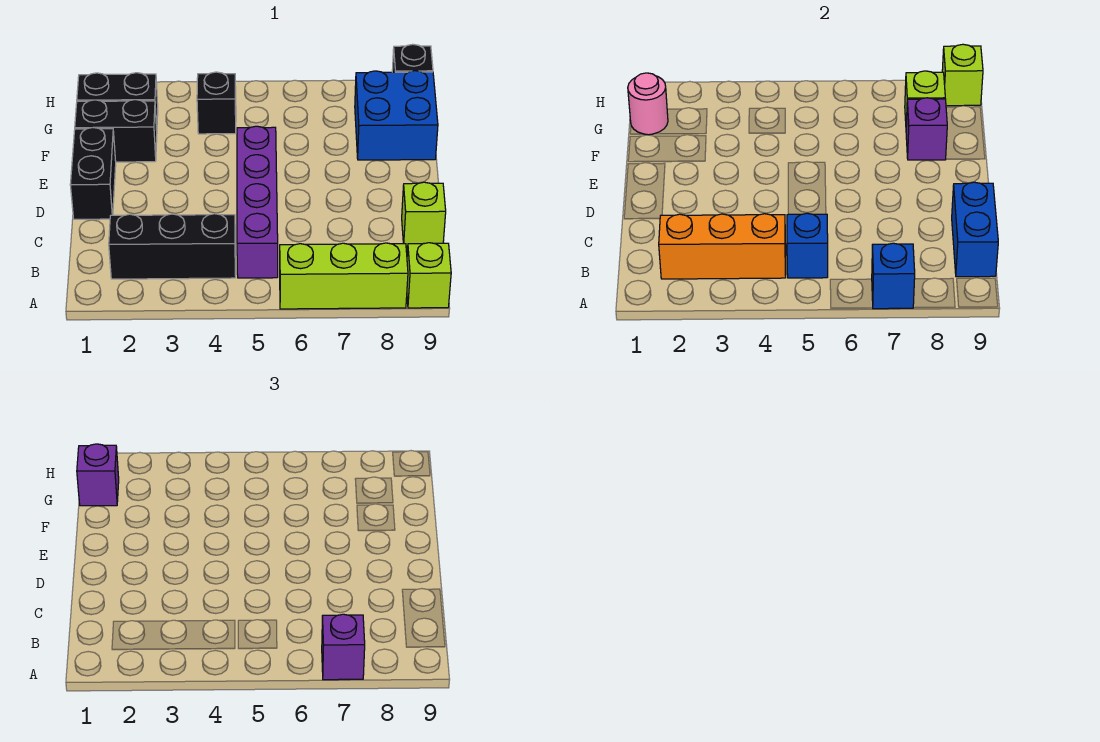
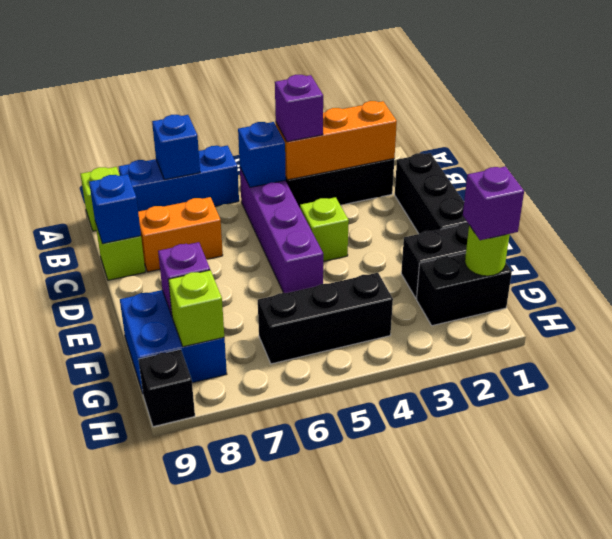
lime 1x3 brick [280,243,408,309] -> blue 1x3 brick [119,146,239,212]
purple 1x1 brick [322,614,365,680] -> purple 1x1 brick moved to [275,75,323,142]
blue 1x2 brick [952,182,998,277] -> blue 1x1 brick [89,174,141,244]
none -> orange 1x2 brick [138,197,223,272]
black 1x2 brick [70,127,116,219] -> black 1x3 brick [395,153,467,234]
pink 1x1 round brick [628,73,668,135] -> lime 1x1 round brick [465,225,510,276]
black 1x1 brick [197,72,236,134] -> black 1x3 brick [258,273,393,364]
lime 1x1 brick [942,44,983,106] -> lime 1x1 brick moved to [300,197,349,261]

